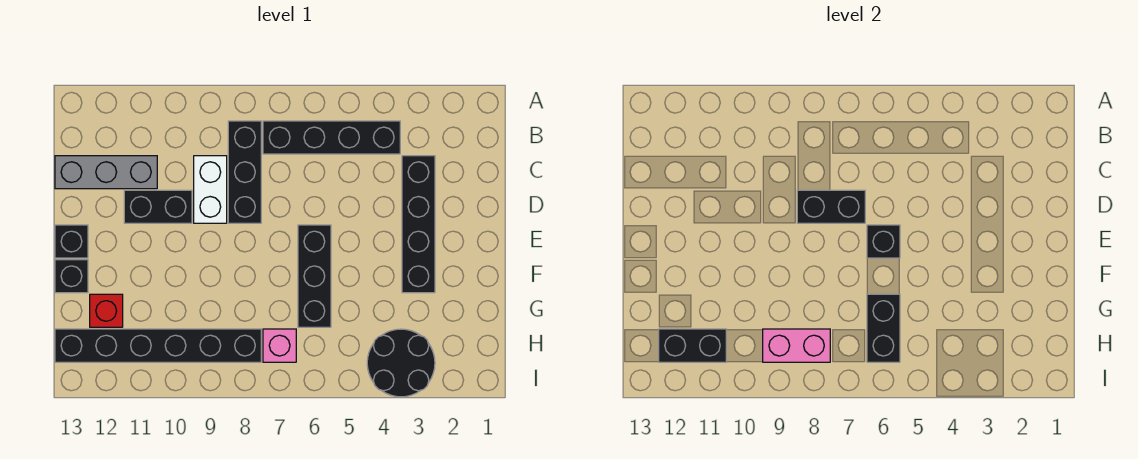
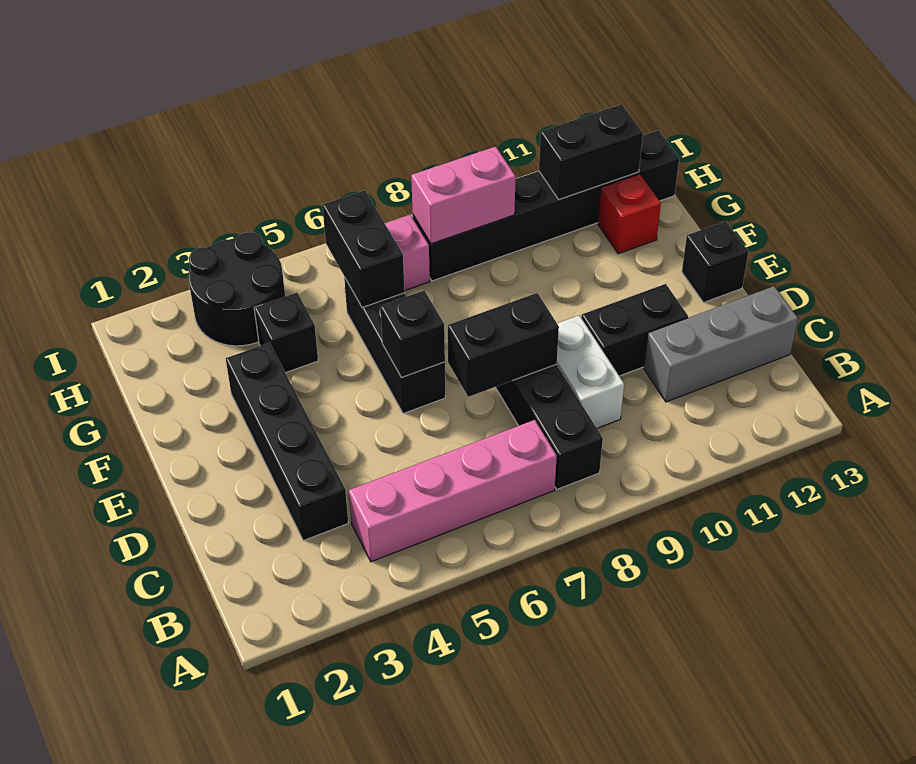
black 1x4 brick [263,121,400,154] -> pink 1x4 brick [349,420,557,562]
black 1x1 brick [55,260,88,293] -> black 1x1 brick moved to [254,293,318,373]

